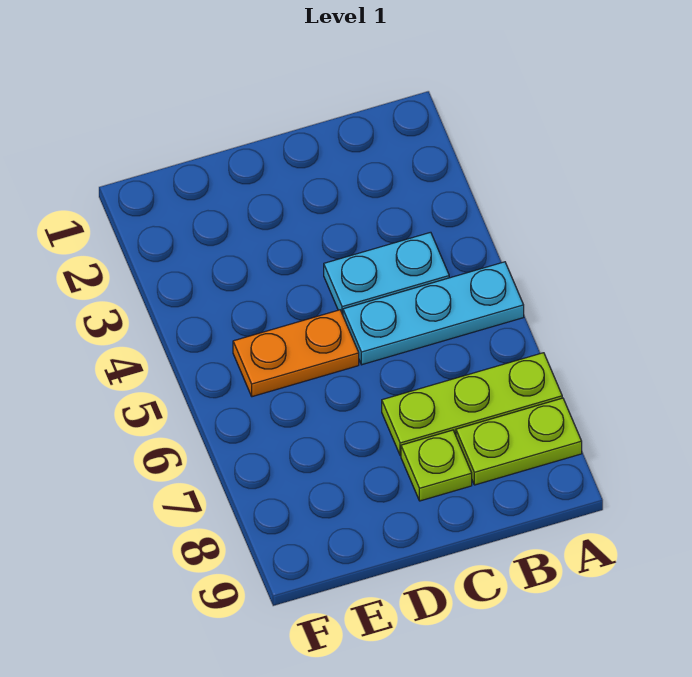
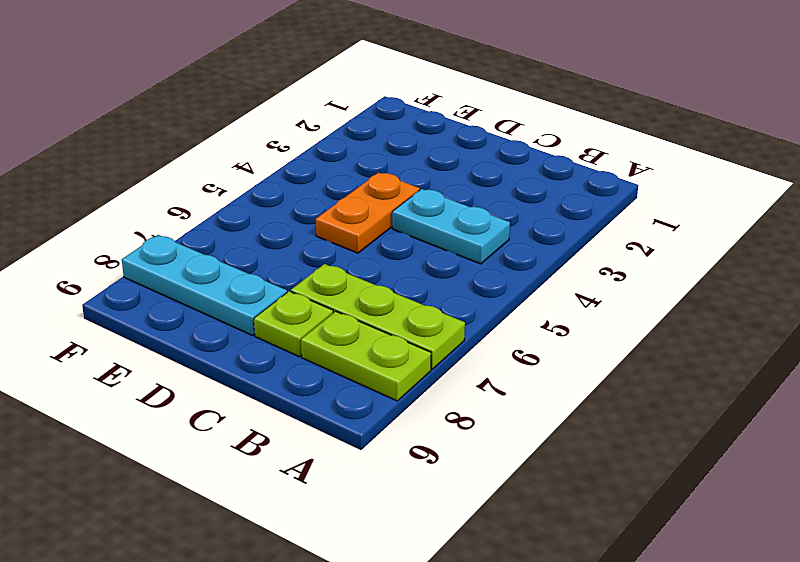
cyan 1x3 plate [343,262,524,365] -> cyan 1x3 plate moved to [122,235,287,335]
orange 1x2 plate [233,310,359,397] -> orange 1x2 plate turned to [316,173,420,253]

